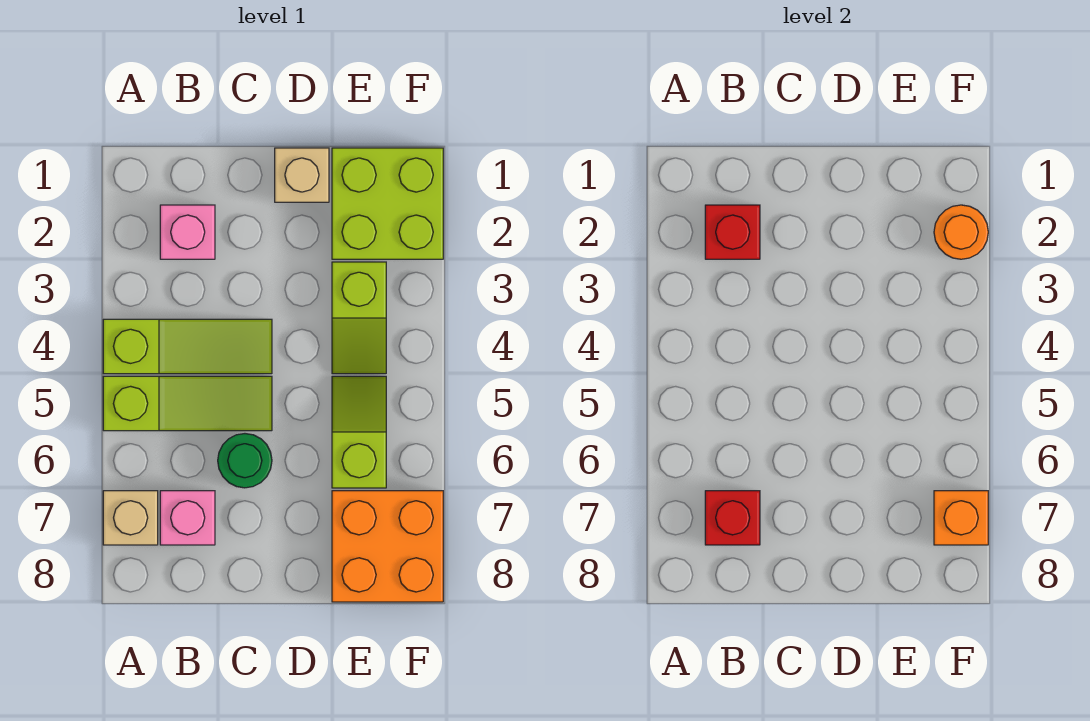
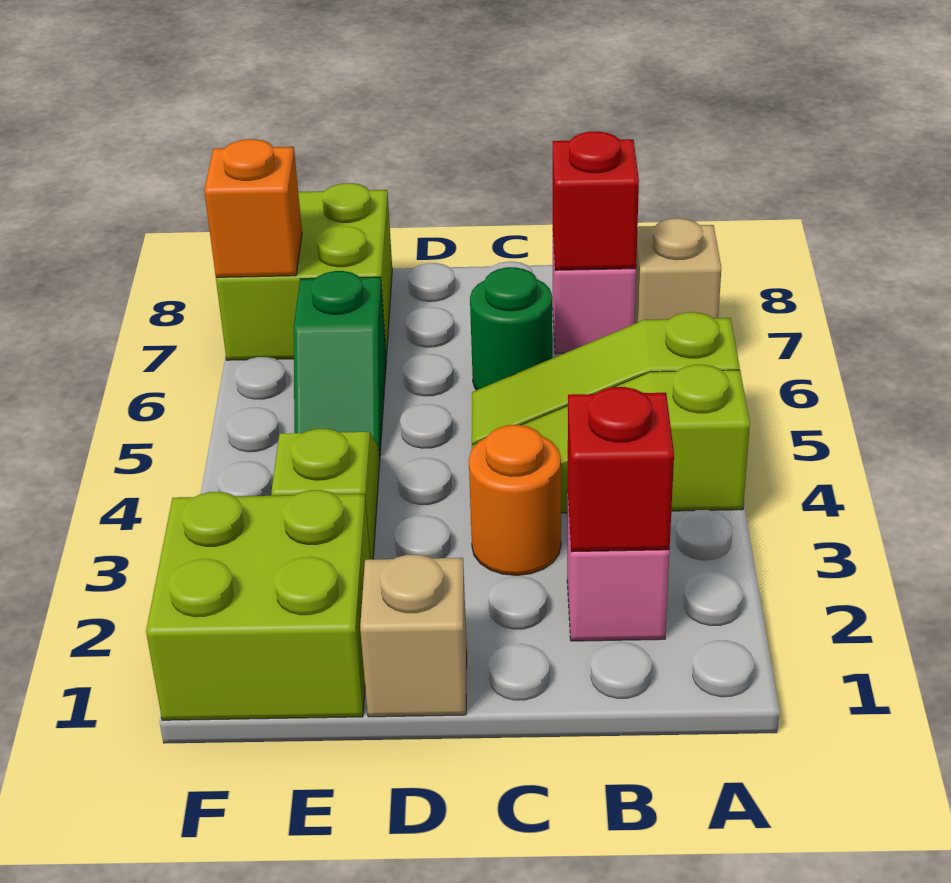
lime 1x2 slope [332,376,386,488] -> green 1x2 slope [294,271,386,459]
orange 2x2 brick [332,491,443,602] -> lime 2x2 brick [216,183,392,360]
orange 1x1 round brick [934,205,988,259] -> orange 1x1 round brick moved to [469,425,561,575]

